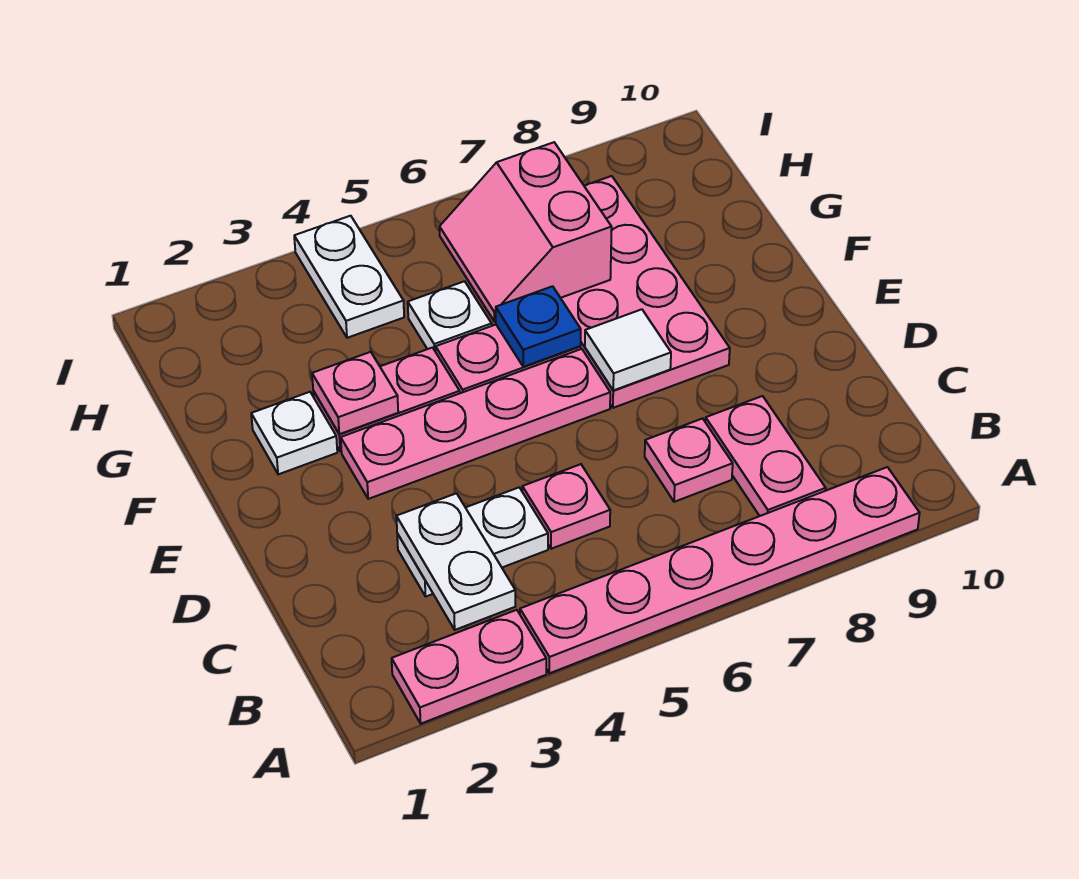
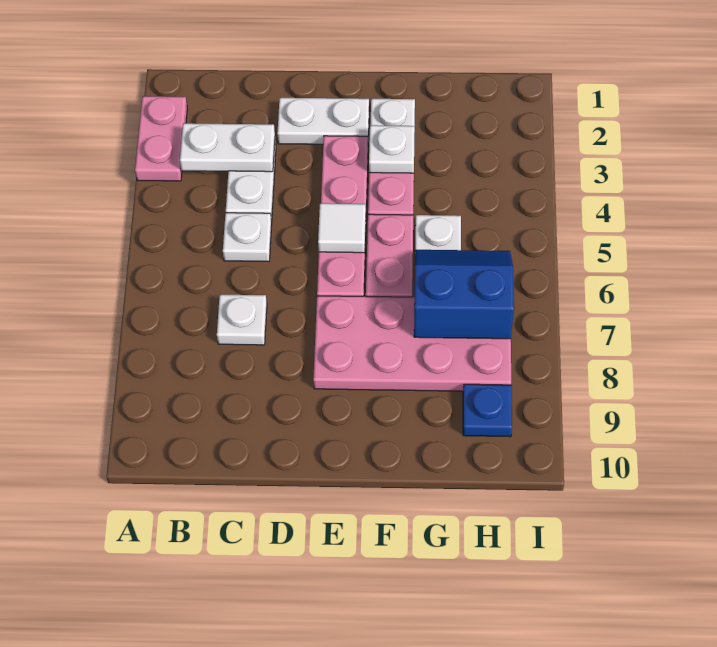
pink 1x6 plate [520,467,920,673] -> none
pink 1x2 plate [705,396,826,516] -> none
pink 1x1 plate [522,464,610,549] -> white 1x1 plate [223,213,272,262]
pink 1x1 plate [645,418,733,502] -> white 1x1 plate [217,295,267,345]
white 1x1 tile [585,309,671,390] -> white 1x1 tile moved to [318,203,366,253]
pink 1x1 plate [312,352,398,434] -> white 1x1 plate [369,125,415,173]
blue 1x1 plate [496,286,581,367] -> blue 1x1 plate moved to [463,384,512,437]
pink 2x2 slope [440,142,612,322] -> blue 2x2 slope [414,250,514,339]
white 1x2 plate [294,216,404,338] -> white 1x2 plate moved to [277,98,369,144]

